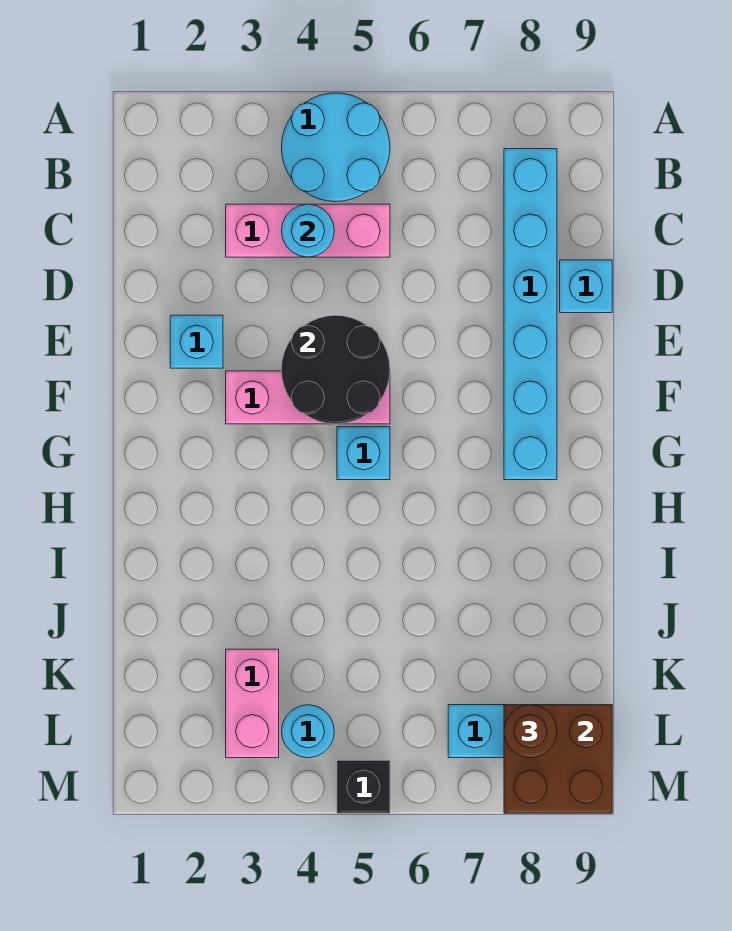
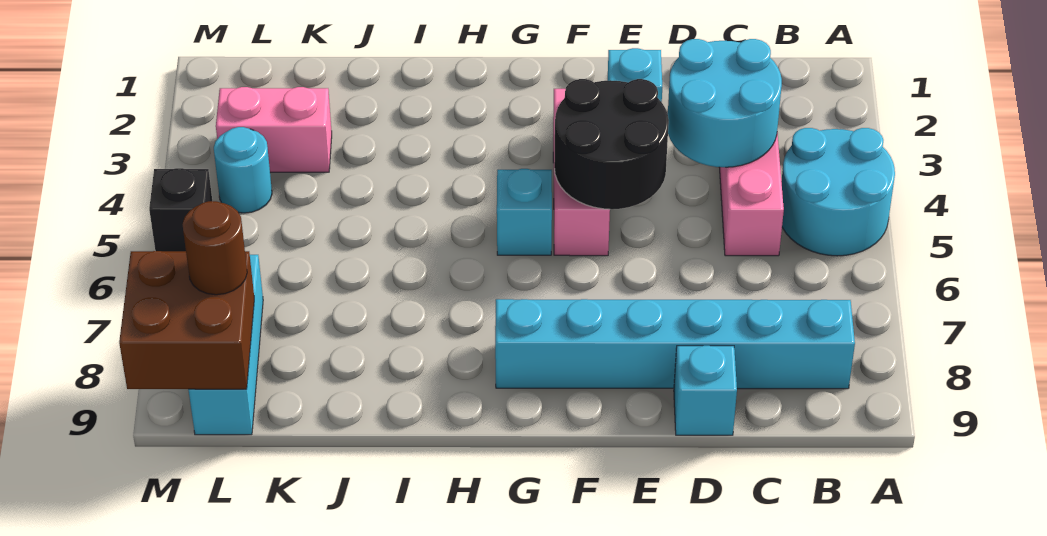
cyan 1x1 round brick [281,204,334,257] -> cyan 2x2 round brick [668,39,782,167]

